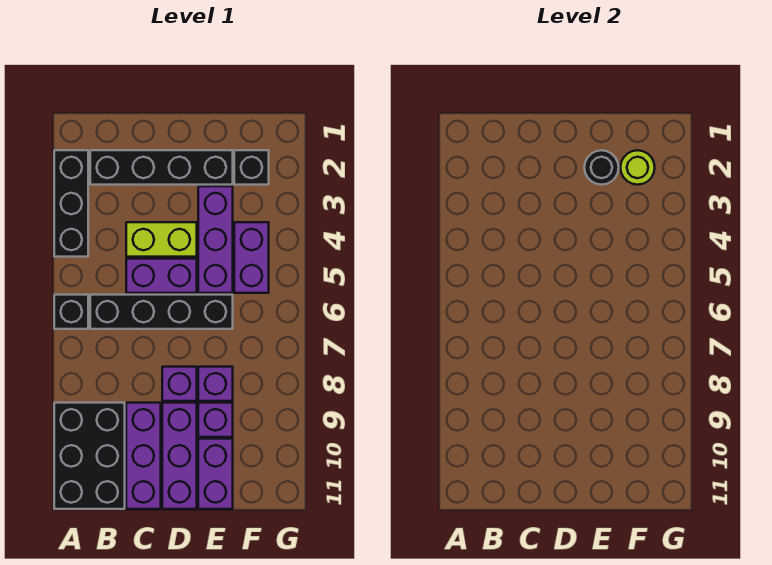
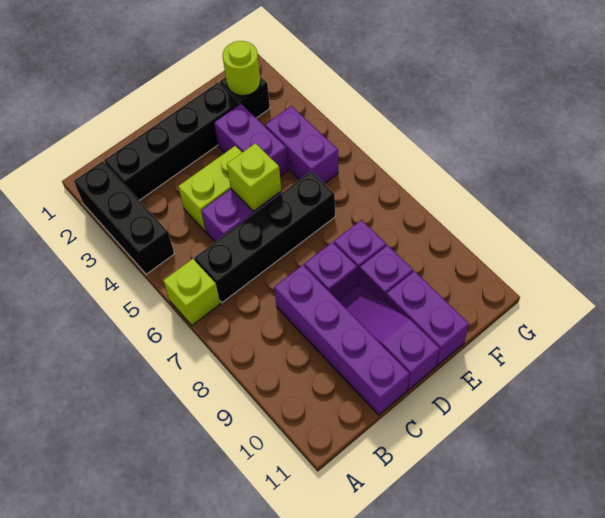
black 1x1 brick [54,295,88,329] -> lime 1x1 brick [163,259,220,325]
black 2x3 brick [54,403,125,509] -> none
purple 1x3 brick [126,403,161,509] -> purple 1x4 brick [274,265,410,415]
none -> lime 1x1 brick [227,143,281,211]
purple 1x3 brick [162,403,197,509] -> purple 1x3 slope [338,285,440,390]
black 1x1 round brick [584,150,619,185] -> none
purple 1x3 brick [198,186,233,293] -> purple 1x2 brick [214,104,288,176]

